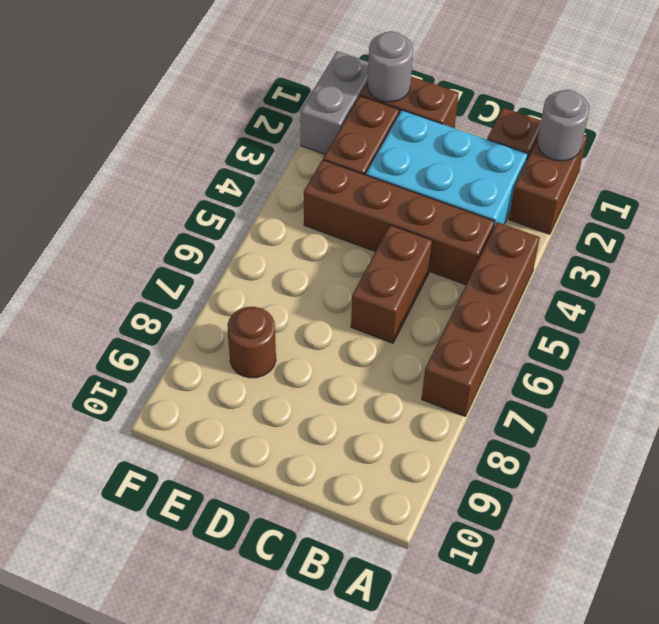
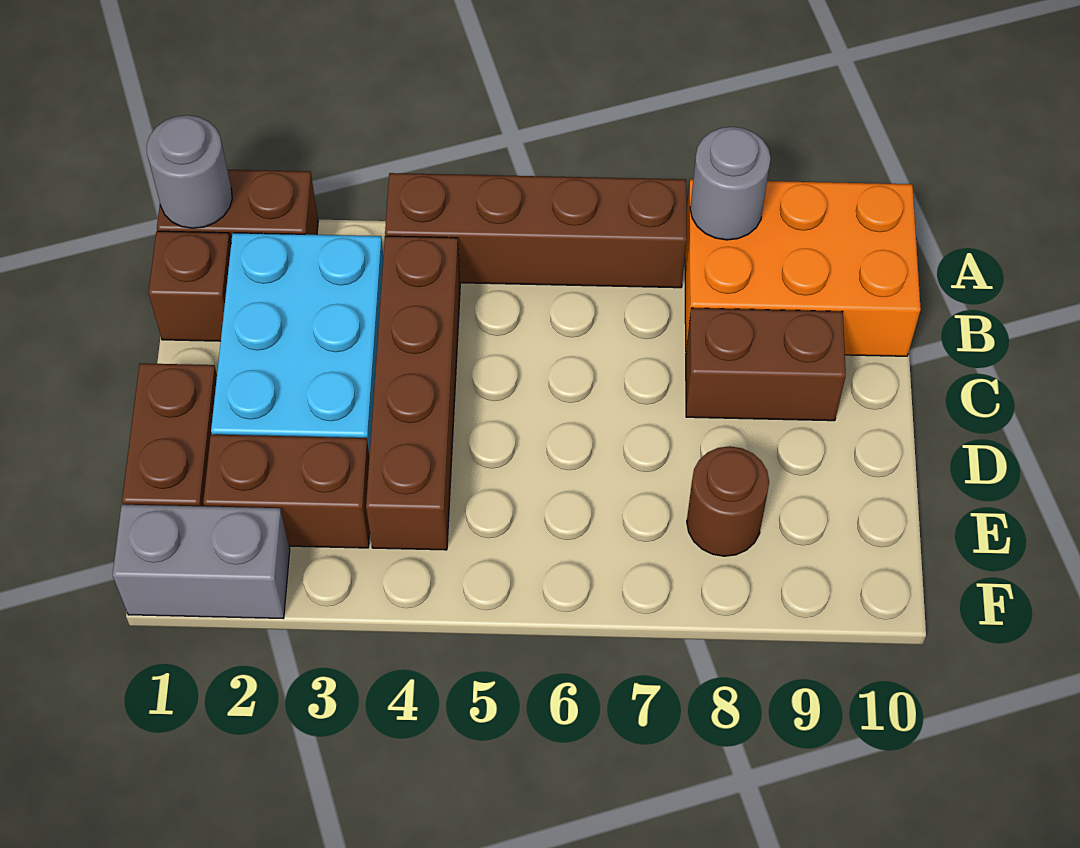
none -> orange 2x3 brick [685,179,921,356]
brown 1x2 brick [351,225,432,343] -> brown 1x2 brick moved to [686,308,846,421]
grey 1x1 round brick [368,31,413,102] -> grey 1x1 round brick moved to [690,127,771,240]

